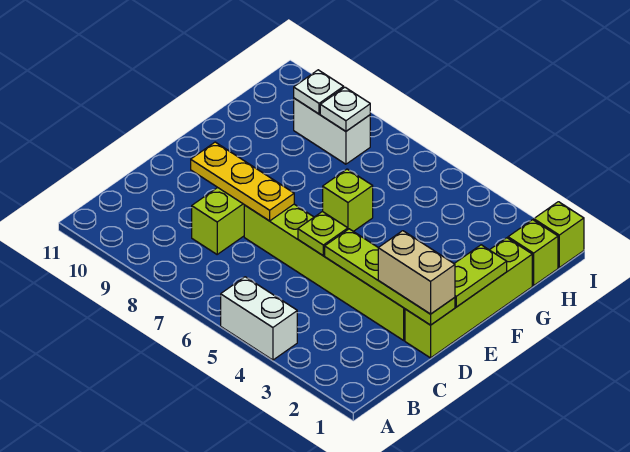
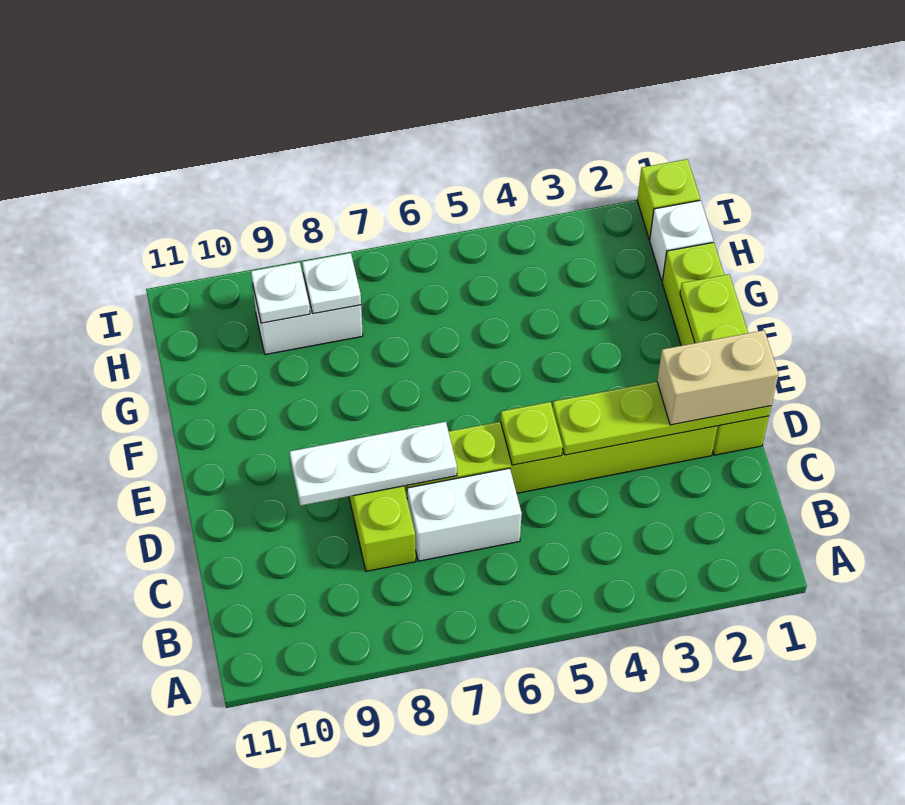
white 1x2 brick [221,277,297,360] -> white 1x2 brick moved to [407,468,522,561]
yellow 1x3 plate [191,142,294,221] -> white 1x3 plate [290,422,457,506]
lime 1x1 brick [323,169,373,231] -> none
lime 1x1 brick [508,220,558,286] -> white 1x1 brick [650,200,713,281]

